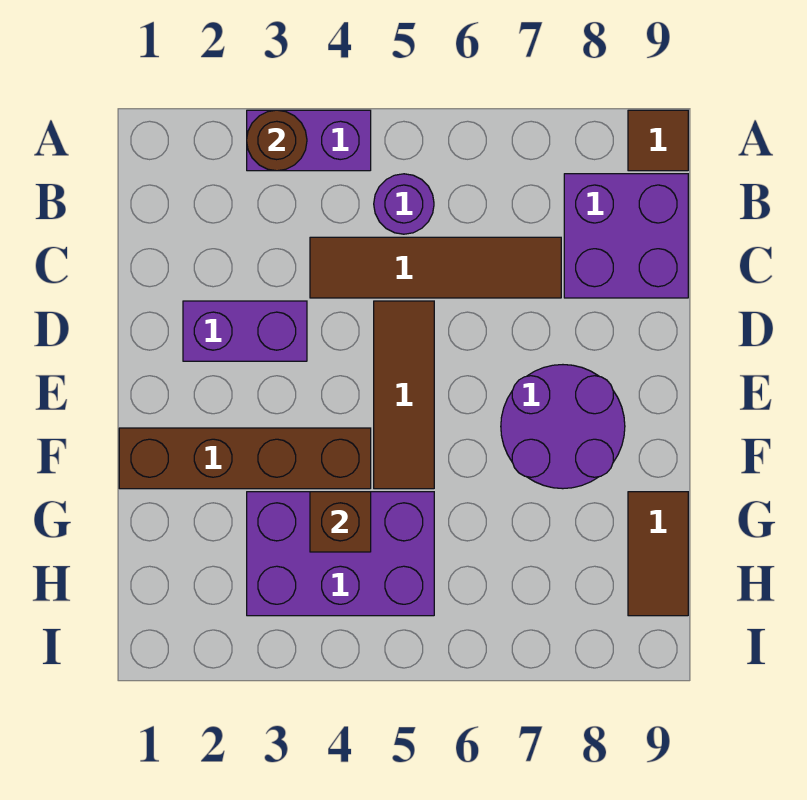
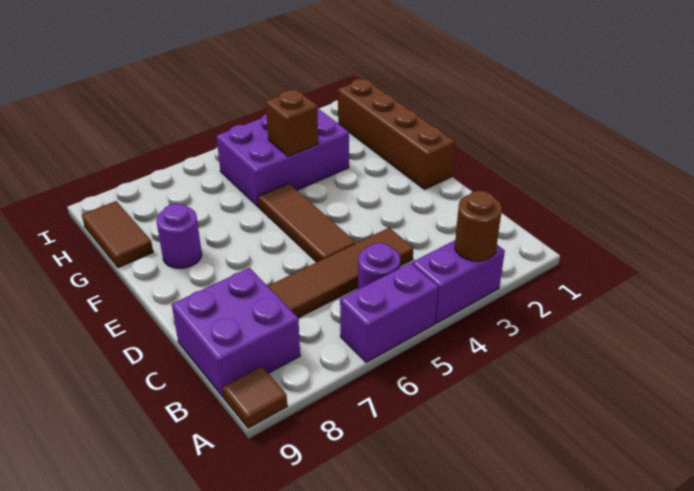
purple 1x2 brick [183,301,307,361] -> purple 1x2 brick moved to [340,263,438,362]
purple 2x2 round brick [501,365,625,489] -> purple 1x1 round brick [157,203,202,269]
brown 1x4 brick [119,428,371,489] -> brown 1x4 brick turned to [338,79,455,189]

